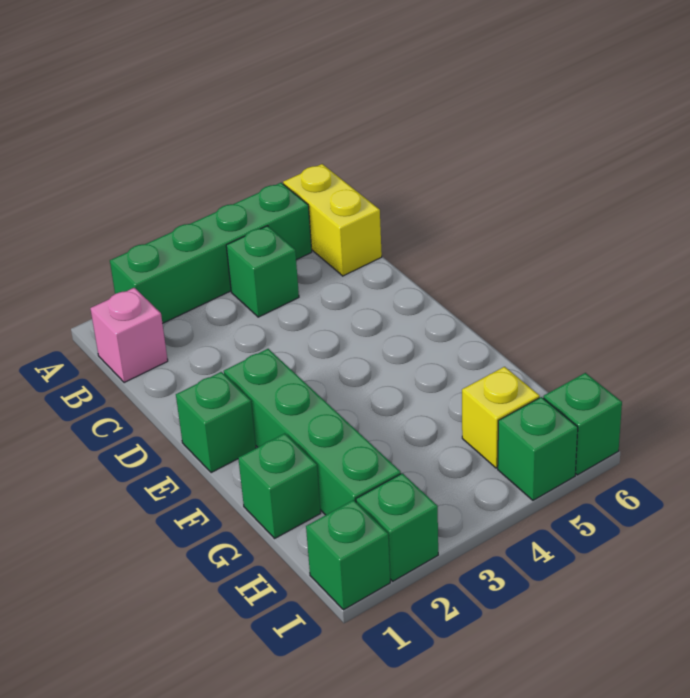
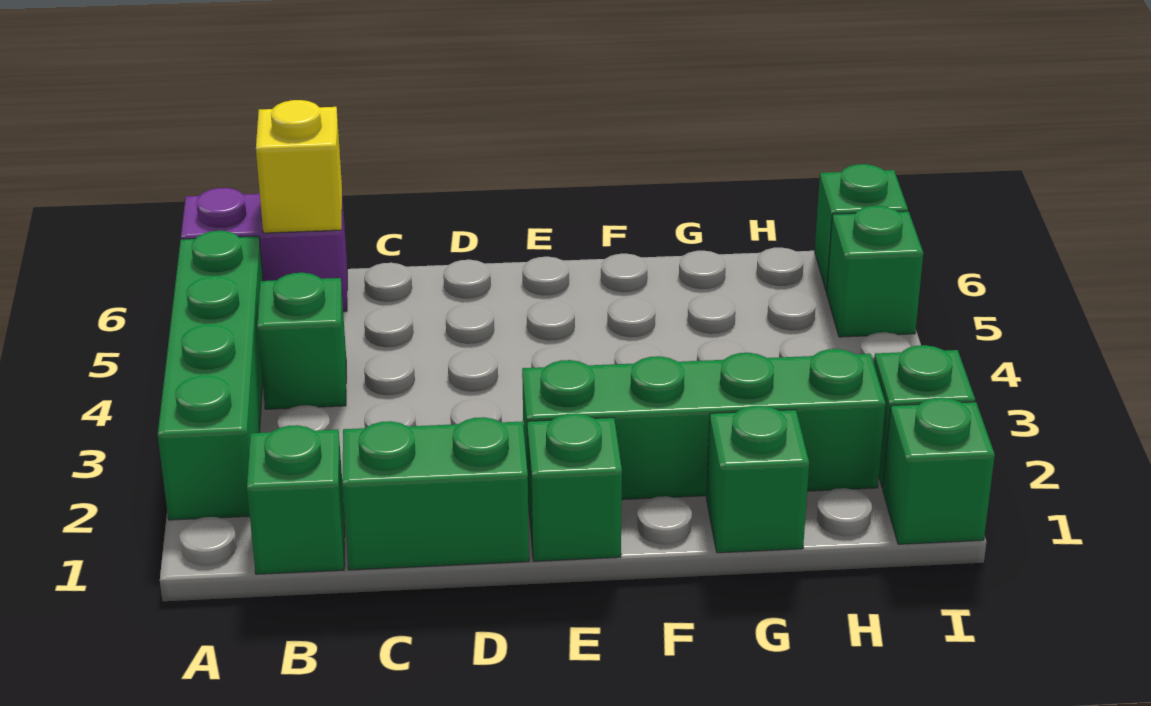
yellow 1x2 brick [283,164,382,276] -> purple 1x2 brick [181,188,347,312]
pink 1x1 brick [90,288,168,383] -> green 1x1 brick [247,425,345,574]
none -> green 1x2 brick [342,417,529,570]
yellow 1x1 brick [462,367,540,468] -> yellow 1x1 brick moved to [256,100,342,233]

